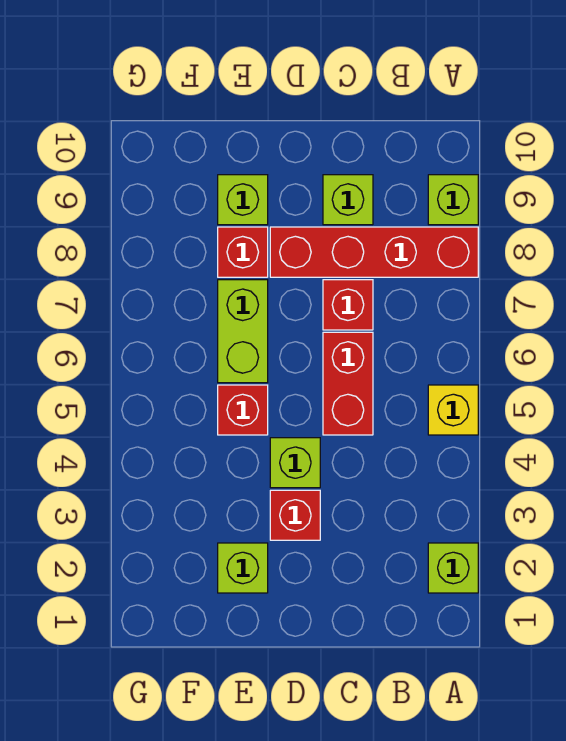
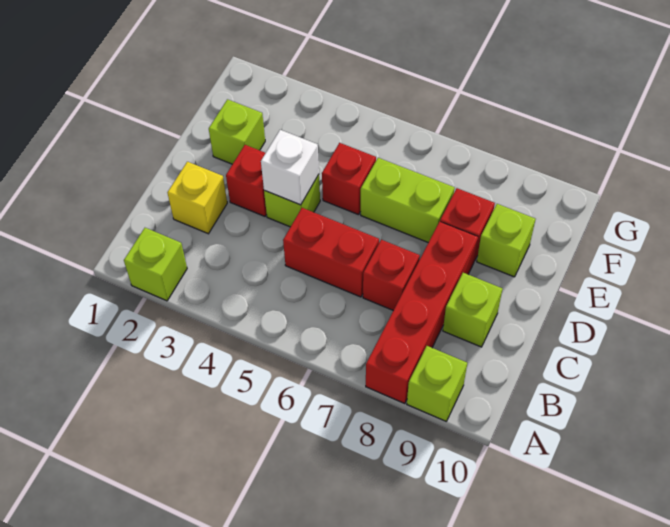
yellow 1x1 brick [428,385,478,435] -> yellow 1x1 brick moved to [167,162,227,234]
none -> white 1x1 brick [261,130,319,205]

